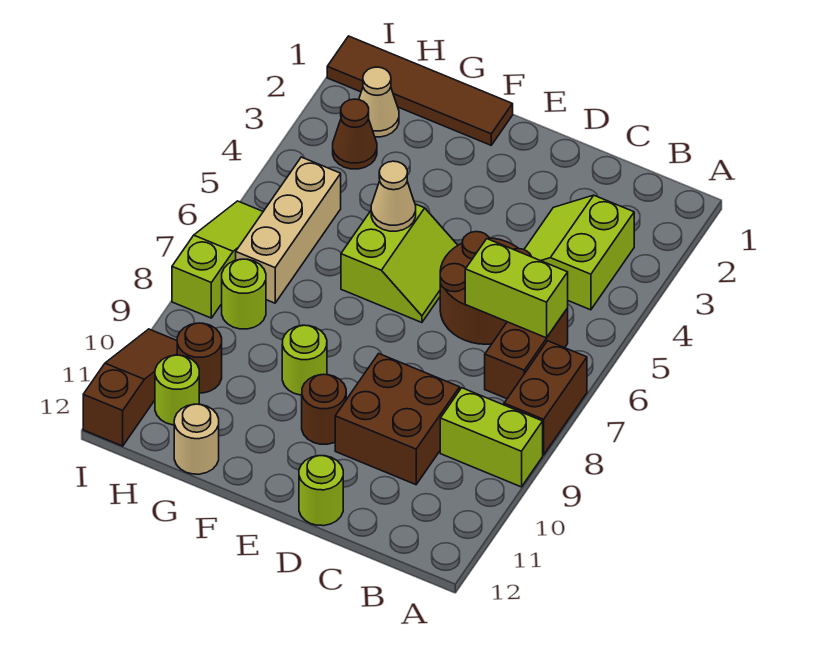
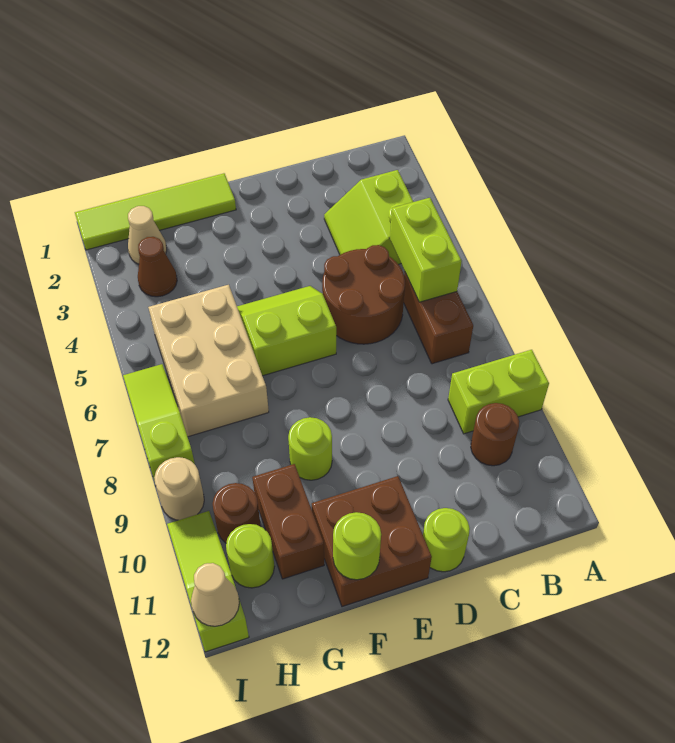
brown 1x2 brick [504,341,587,455] -> brown 1x2 brick moved to [252,464,324,579]
lime 1x2 brick [465,239,568,338] -> lime 1x2 brick turned to [390,198,462,302]
brown 2x2 brick [335,354,460,485] -> brown 2x2 brick moved to [312,476,432,607]
lime 2x2 slope [341,204,458,323] -> lime 2x2 slope turned to [237,286,336,376]
brown 1x1 round brick [302,374,346,444] -> brown 1x1 round brick moved to [471,403,519,466]
brown 1x4 tile [327,36,513,145] -> lime 1x4 tile [75,173,236,250]
tan 1x1 cone [371,161,416,231] -> tan 1x1 cone moved to [191,563,239,626]
tan 1x1 round brick [174,404,219,474] -> tan 1x1 round brick moved to [154,457,204,520]
tan 1x3 brick [236,157,341,303] -> tan 2x3 brick [148,285,269,437]
lime 1x1 round brick [222,259,266,329] -> lime 1x1 round brick moved to [333,512,381,580]
brown 1x3 slope [83,329,177,446] -> lime 1x3 slope [167,511,249,652]

